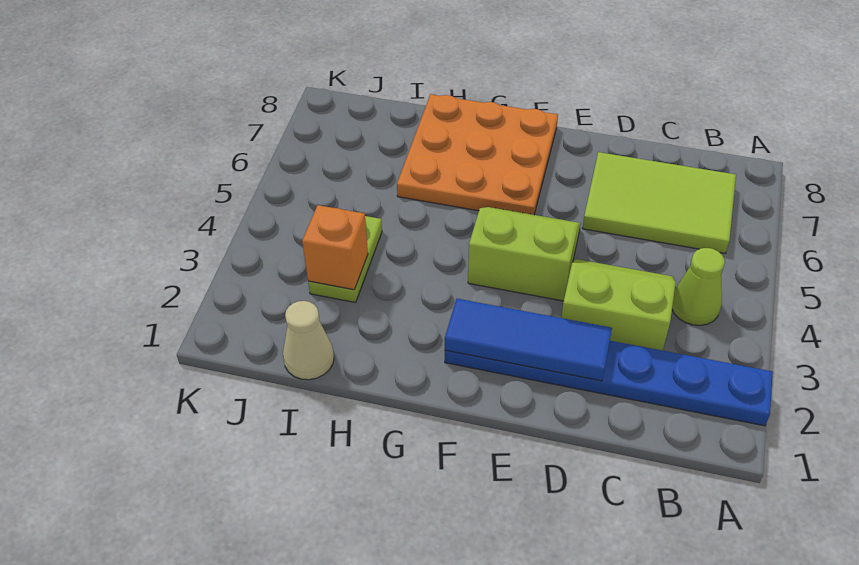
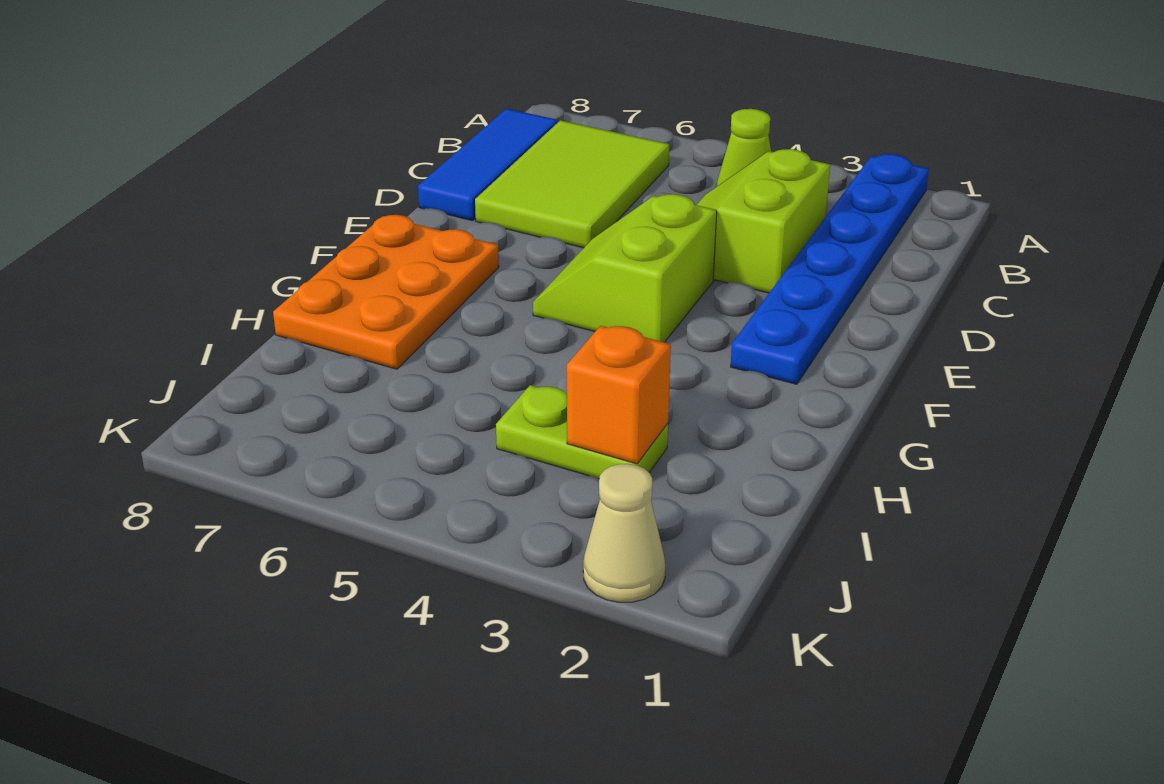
blue 1x3 tile [445,299,612,381] -> blue 1x3 tile moved to [418,109,558,221]
orange 3x3 plate [397,94,558,215] -> orange 2x3 plate [273,215,499,369]
tan 1x1 cone [283,301,334,380] -> tan 1x1 cone moved to [583,464,665,602]

